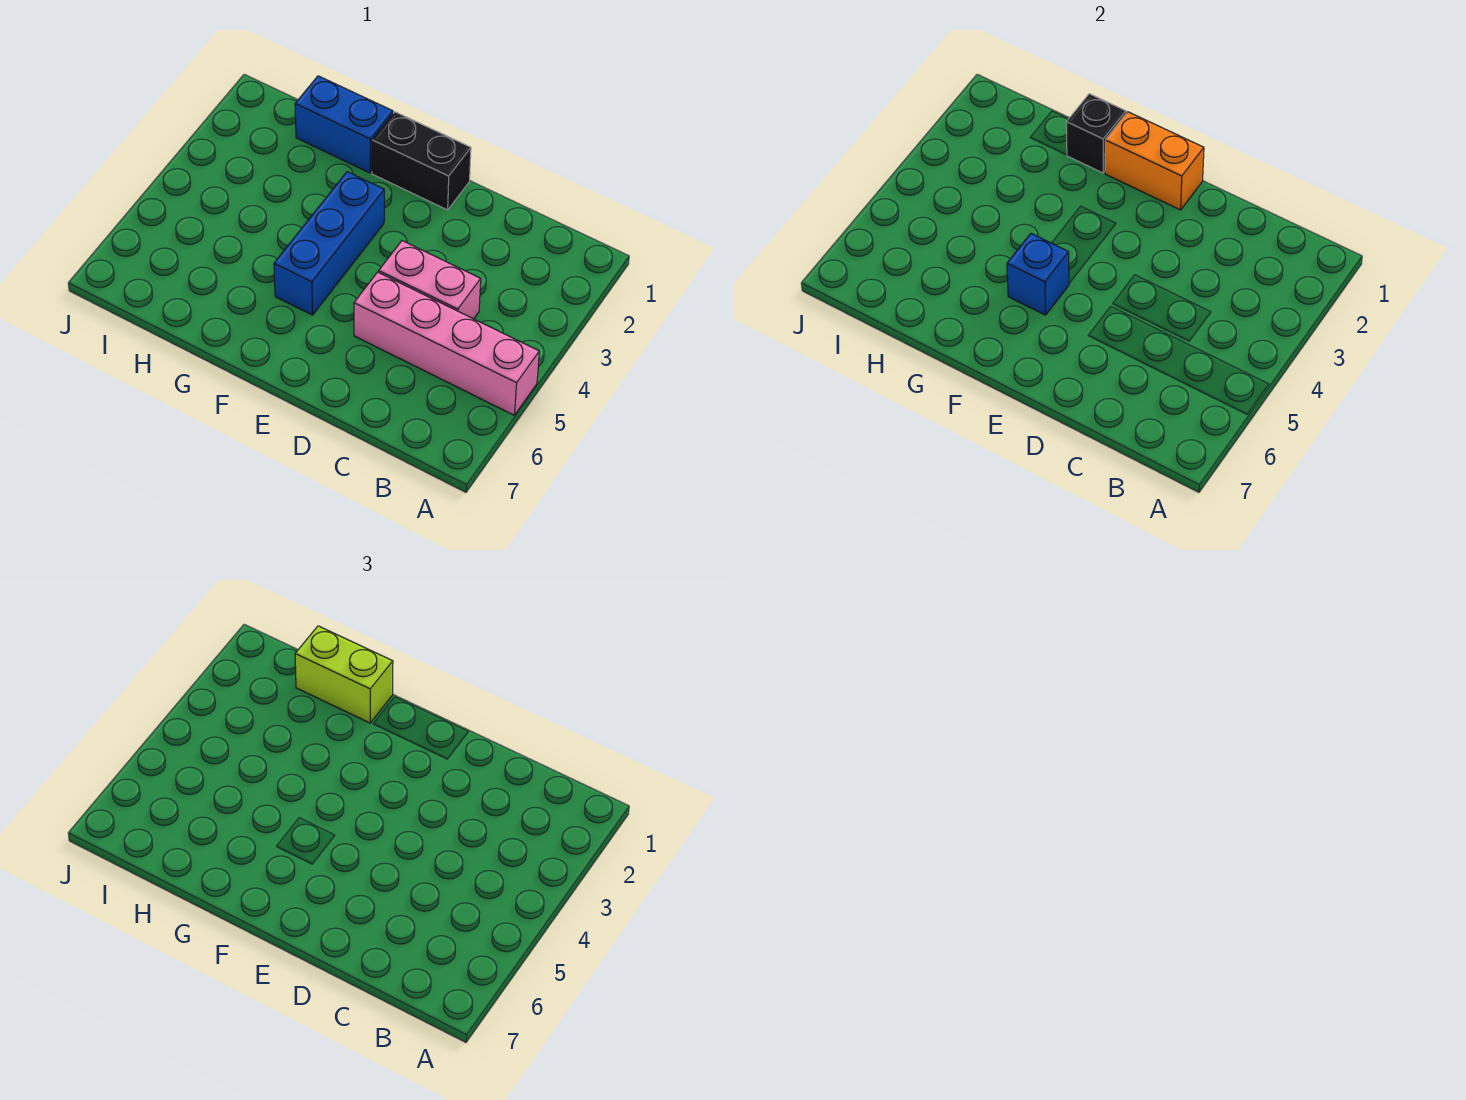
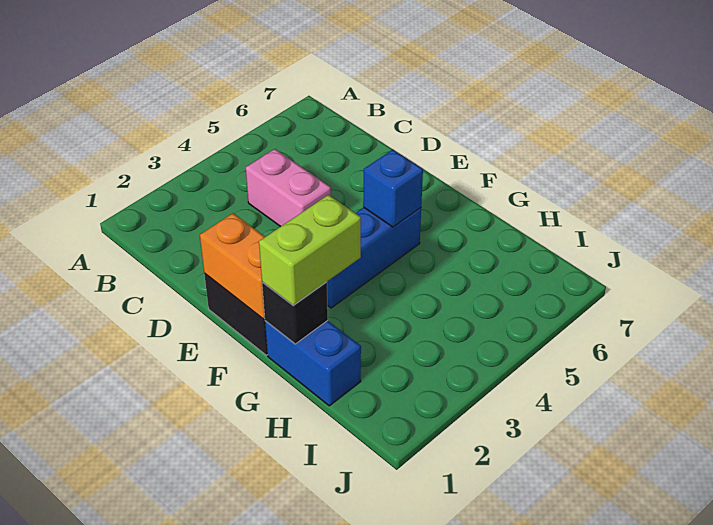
pink 1x4 brick [354,272,539,415] -> none
lime 1x2 brick [295,626,393,723] -> lime 1x2 brick turned to [259,195,361,306]

